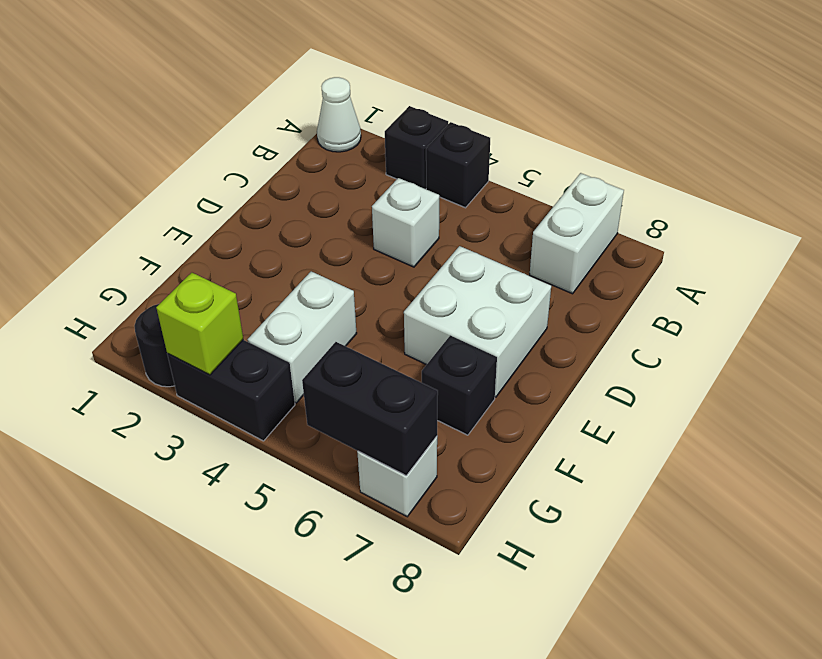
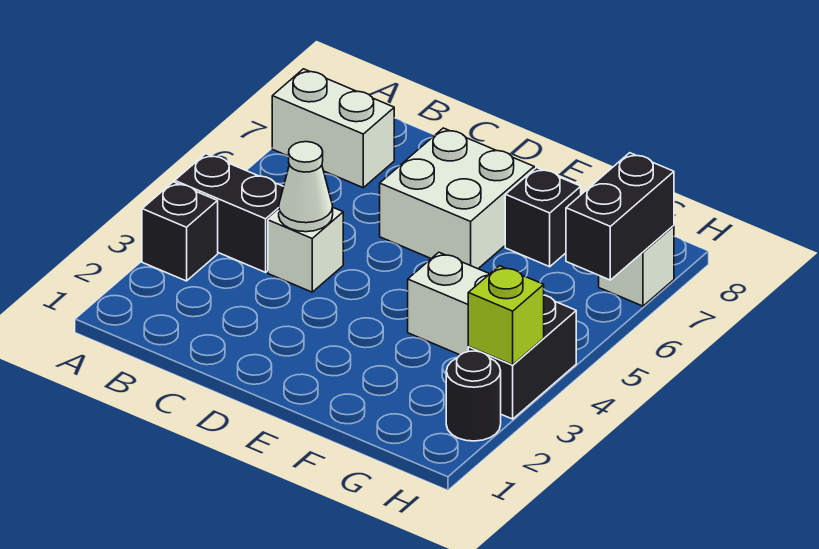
white 1x1 cone [317,77,361,152] -> white 1x1 cone moved to [279,142,333,232]
black 1x1 brick [426,122,490,208] -> black 1x2 brick [175,154,284,272]

